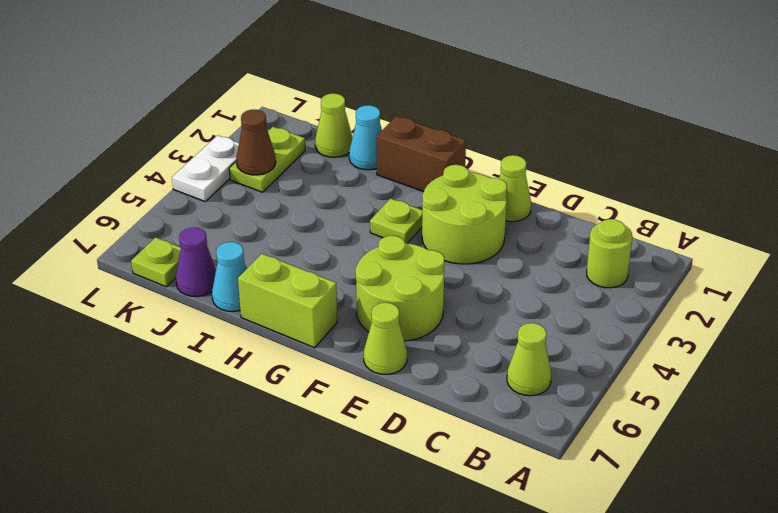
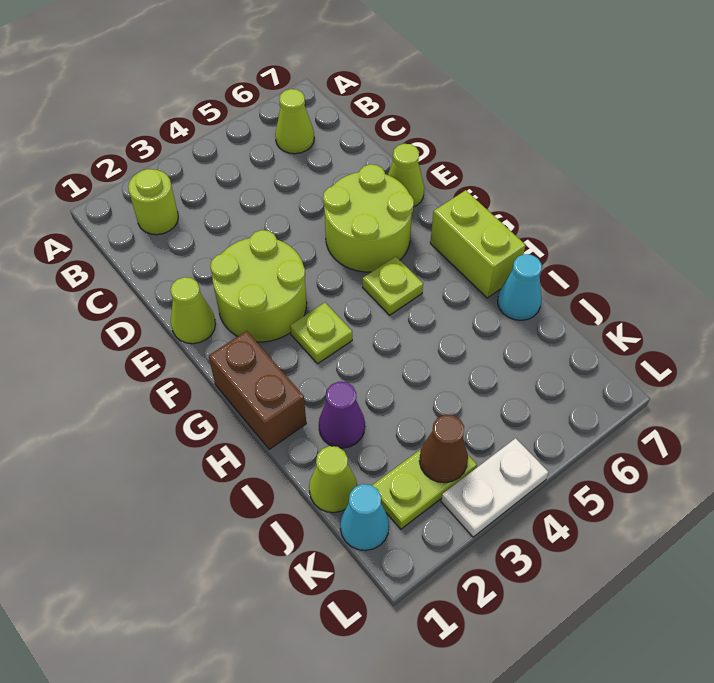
cyan 1x1 cone [349,105,382,170] -> cyan 1x1 cone moved to [340,484,389,551]
purple 1x1 cone [176,228,216,297] -> purple 1x1 cone moved to [319,382,365,448]
lime 1x1 plate [131,238,181,287] -> lime 1x1 plate moved to [363,256,423,315]

